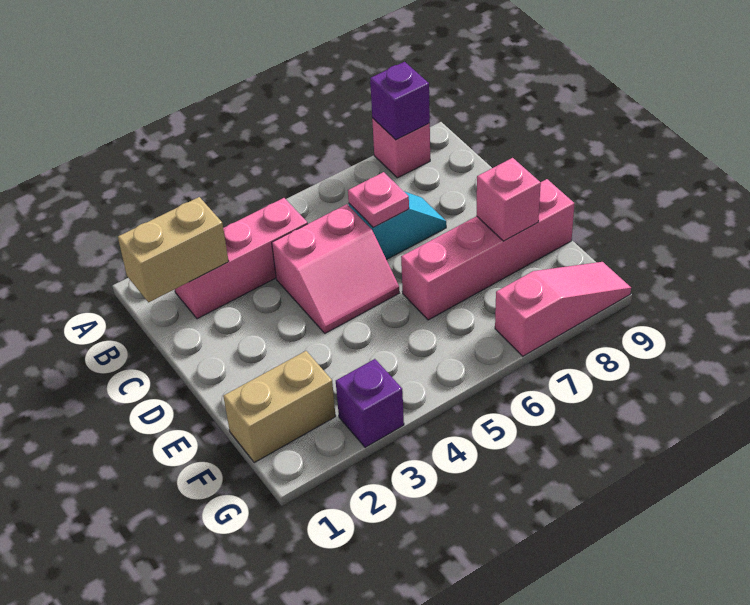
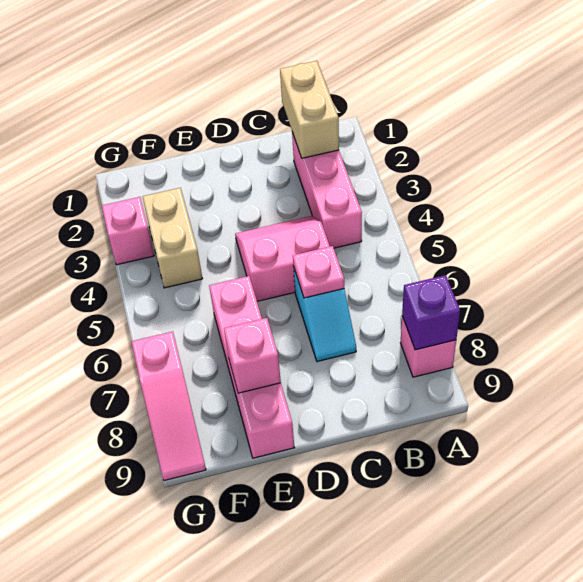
pink 2x2 slope [272,204,399,333] -> pink 2x2 slope turned to [235,216,330,301]
tan 1x2 brick [223,351,336,462] -> tan 1x2 brick moved to [143,188,203,288]
purple 1x1 brick [336,359,404,447] -> pink 1x1 brick [102,197,154,265]

